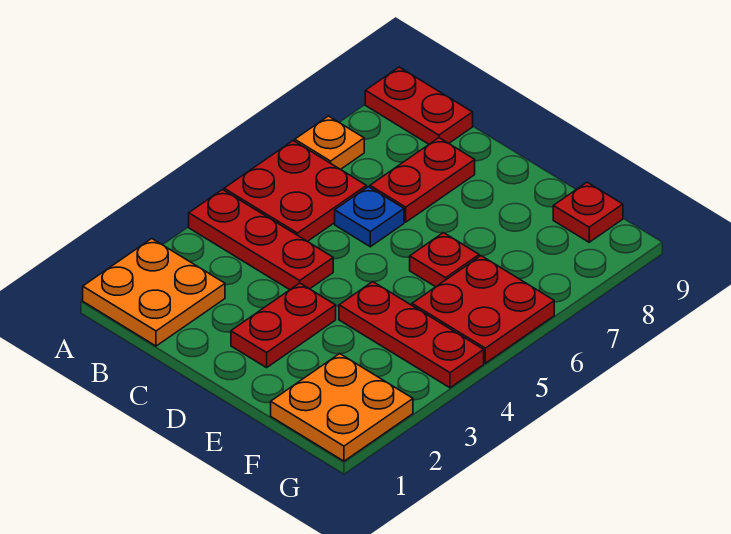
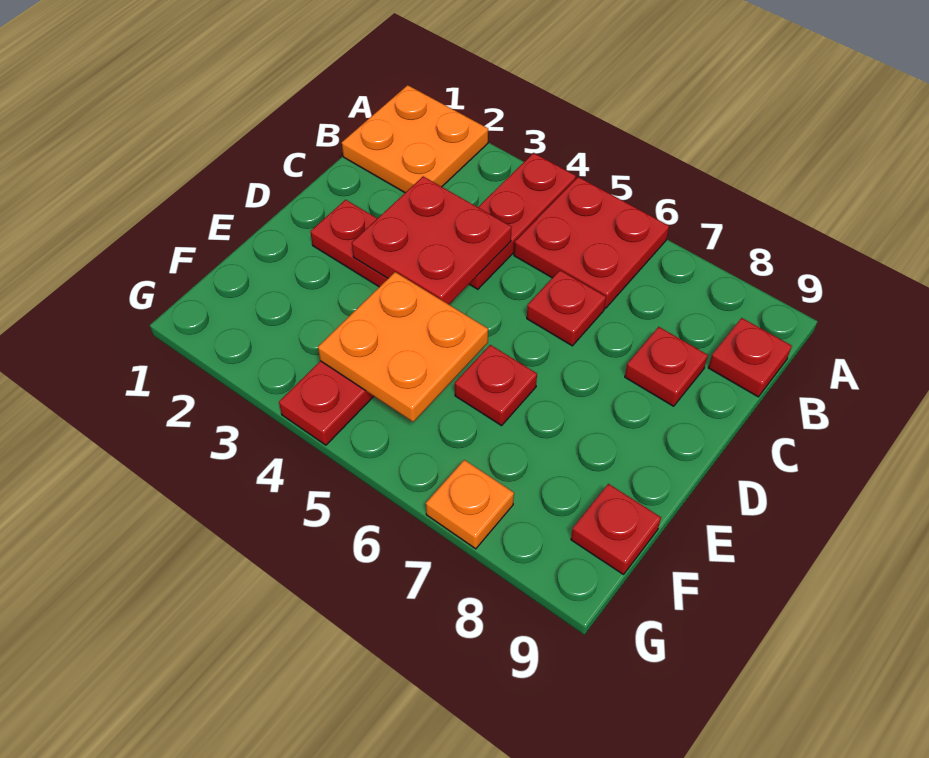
orange 1x1 plate [295,116,364,169] -> orange 1x1 plate moved to [426,460,514,549]
red 1x2 plate [365,67,473,144] -> red 1x1 plate [708,318,792,397]
blue 1x1 plate [335,187,404,247] -> red 1x1 plate [527,270,606,346]
red 1x2 plate [370,138,475,222] -> red 1x1 plate [625,327,708,406]
orange 2x2 plate [271,354,413,461] -> orange 2x2 plate moved to [318,272,488,422]
red 2x2 plate [412,256,554,363] -> red 2x2 plate moved to [352,176,512,304]

